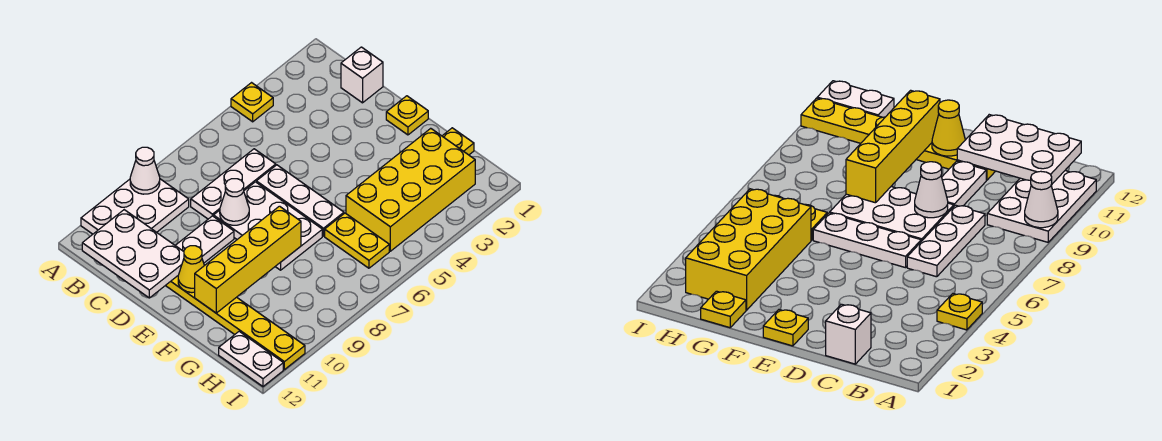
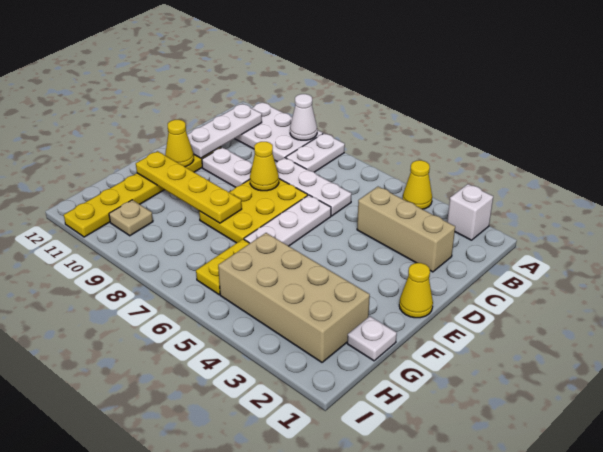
yellow 1x1 plate [231,83,273,122] -> yellow 1x1 cone [403,160,432,209]
white 2x3 plate [82,210,184,298] -> white 1x3 plate [187,104,262,158]
white 1x1 brick [341,47,383,103] -> white 1x1 brick moved to [447,184,493,240]
none -> tan 1x3 brick [357,187,455,272]
white 2x3 plate [214,182,322,270] -> yellow 2x3 plate [199,179,308,243]
white 1x1 cone [220,179,249,225] -> yellow 1x1 cone [250,142,279,191]
yellow 1x1 plate [386,96,428,135] -> yellow 1x1 cone [399,263,433,318]
yellow 1x4 brick [195,206,301,313] -> yellow 1x4 plate [136,151,242,223]
yellow 1x1 plate [442,128,474,155] -> white 1x1 plate [347,316,397,361]
yellow 2x4 brick [346,128,475,251] -> tan 2x4 brick [218,233,370,362]
none -> tan 1x1 plate [109,200,153,236]
white 1x2 plate [219,331,283,386] -> white 1x2 plate moved to [286,133,345,172]

